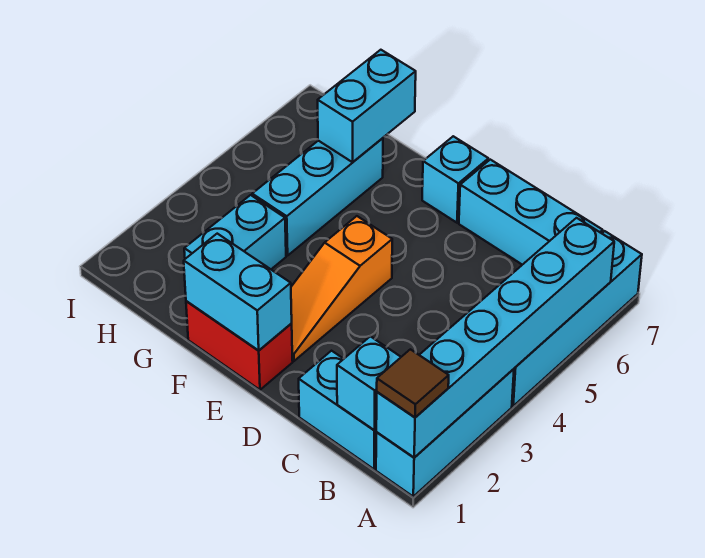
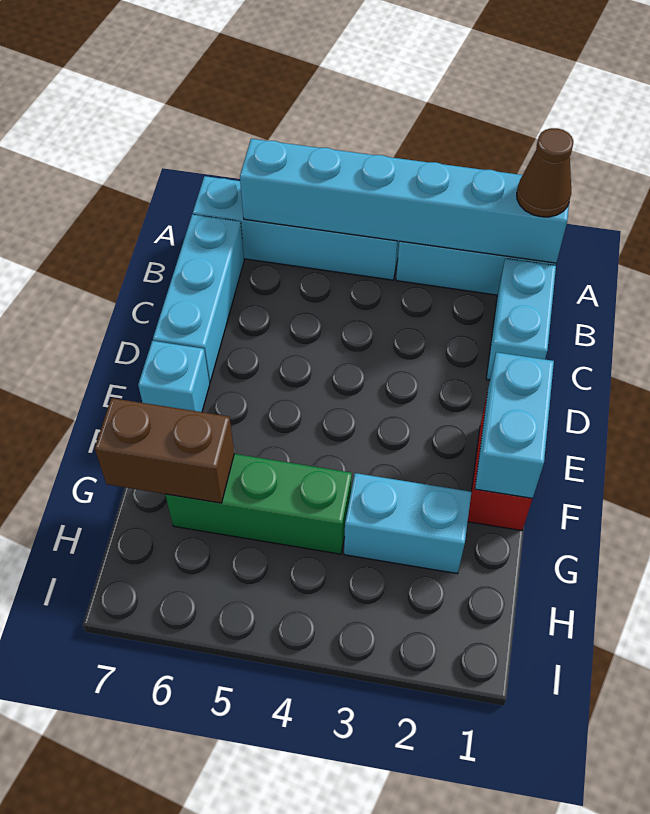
brown 1x1 tile [377,349,449,417] -> brown 1x1 cone [517,128,573,217]
cyan 1x1 brick [337,336,401,430] -> none
orange 1x3 slope [291,216,392,361] -> none
cyan 1x3 brick [252,138,383,255] -> green 1x3 brick [165,454,352,554]
cyan 1x2 brick [318,50,416,162] -> brown 1x2 brick [95,398,234,503]

